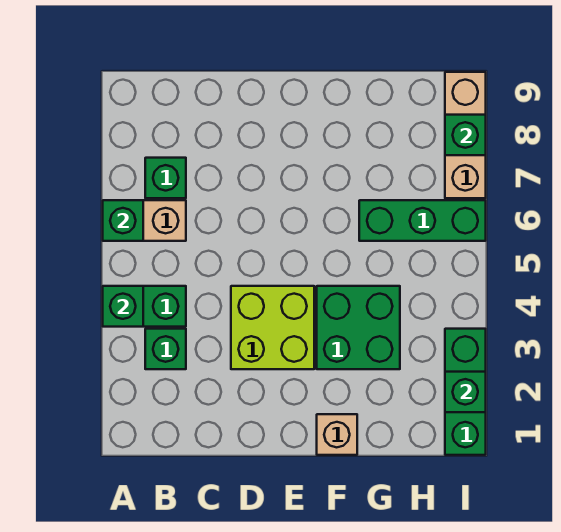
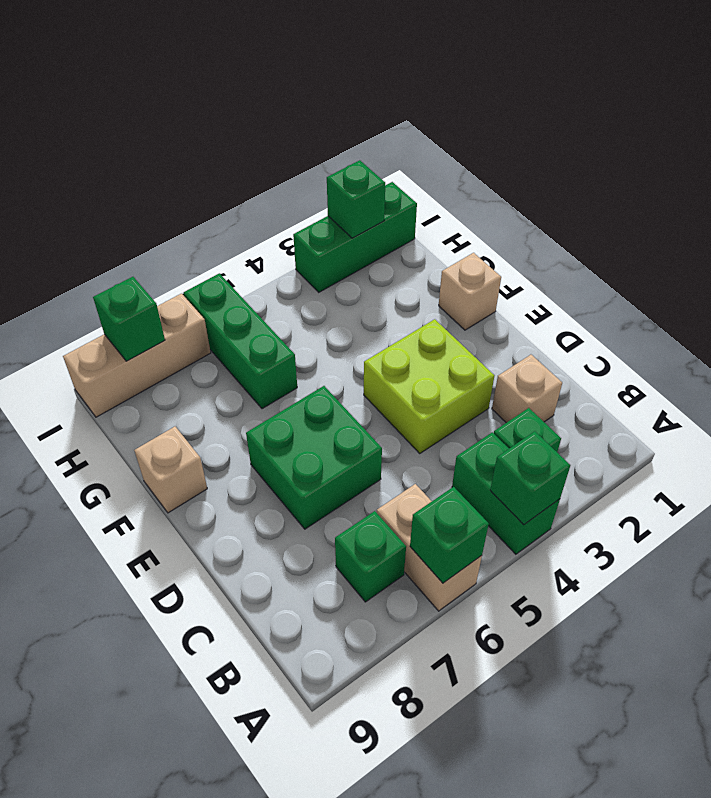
none -> tan 1x1 brick [492,355,562,423]
green 2x2 brick [317,286,400,369] -> green 2x2 brick moved to [246,386,382,529]
none -> tan 1x1 brick [134,427,207,513]

